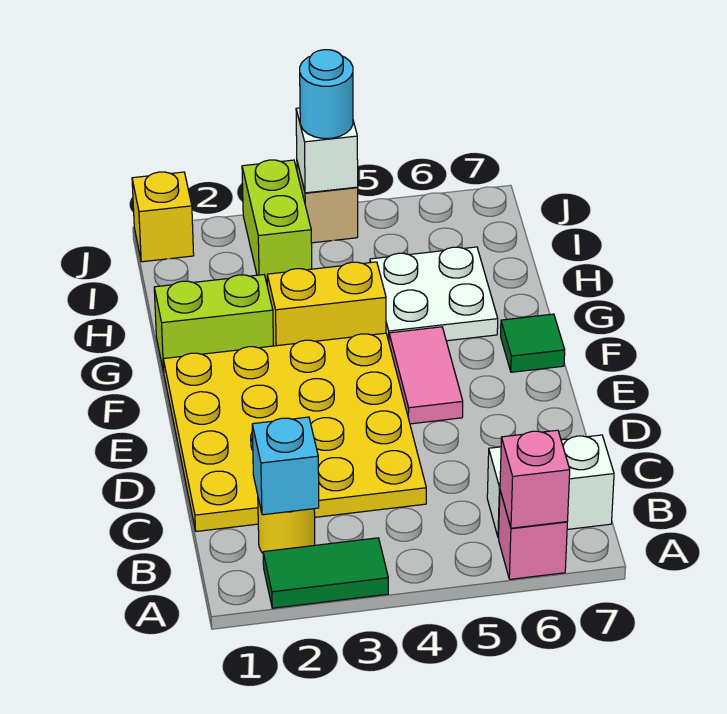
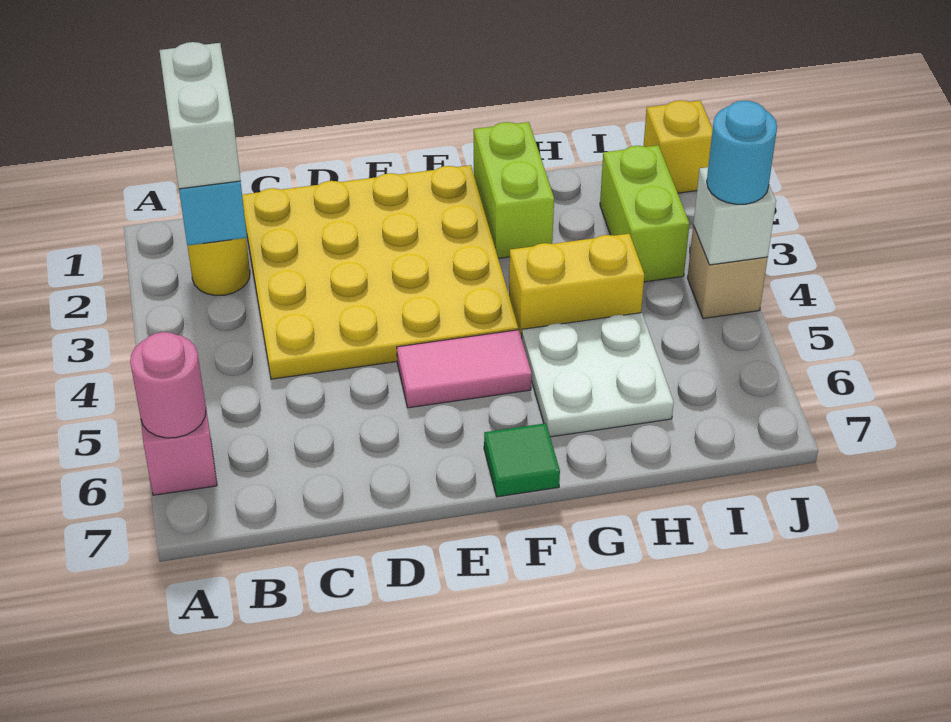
green 1x2 tile [263,538,388,608] -> none
pink 1x1 brick [500,430,570,528] -> pink 1x1 round brick [130,332,206,438]
white 1x2 brick [487,435,614,538] -> white 1x2 brick moved to [159,42,240,189]
yellow 1x2 brick [267,262,386,346] -> yellow 1x2 brick turned to [509,234,644,338]
lime 1x2 brick [242,160,312,283] -> lime 1x2 brick turned to [600,145,690,282]

